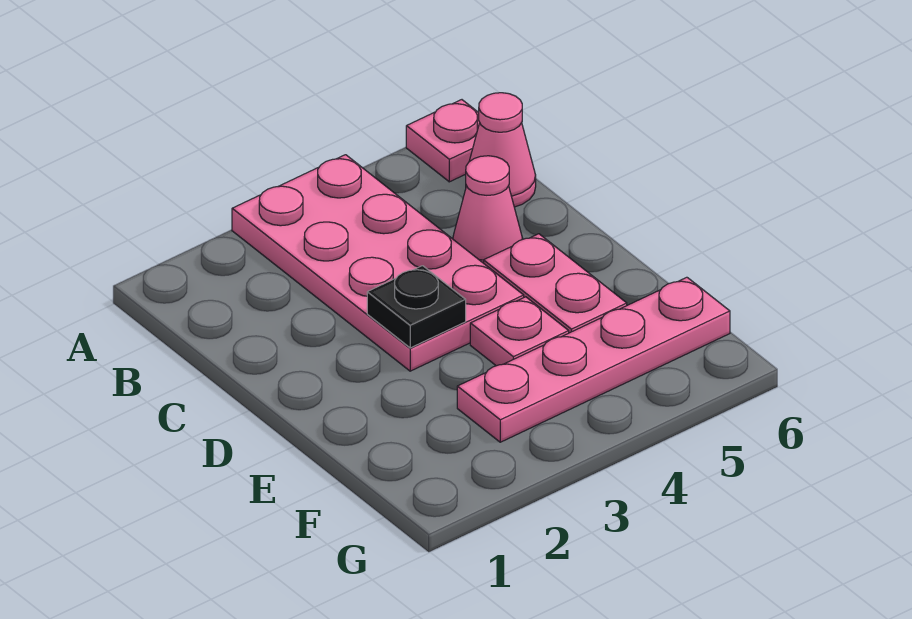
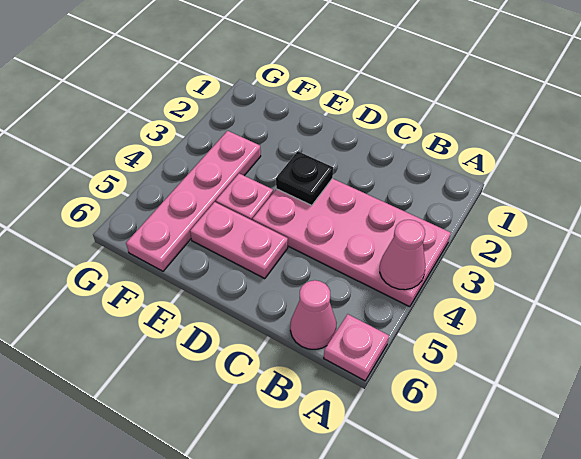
pink 1x1 cone [453,156,523,263] -> pink 1x1 cone moved to [380,220,425,290]

